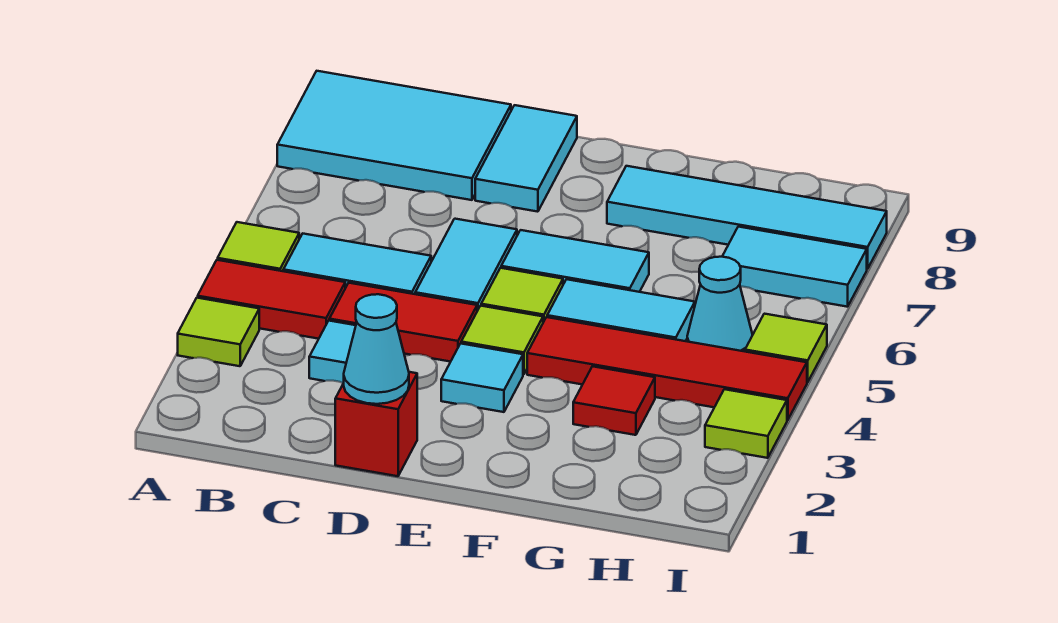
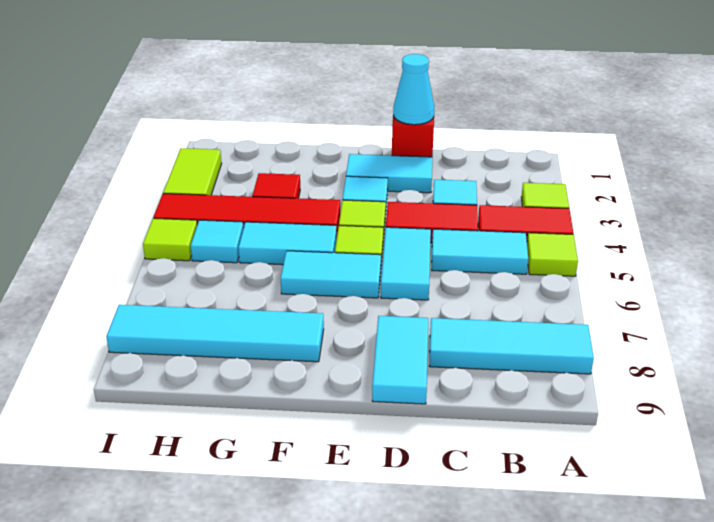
cyan 2x3 tile [277,71,511,200] -> cyan 1x3 tile [430,318,594,374]
cyan 1x1 cone [687,257,752,351] -> cyan 1x1 tile [191,220,244,263]
cyan 1x2 tile [722,227,867,307] -> cyan 1x2 tile moved to [346,154,432,193]
lime 1x1 tile [705,389,787,458] -> lime 1x2 tile [163,148,222,195]

